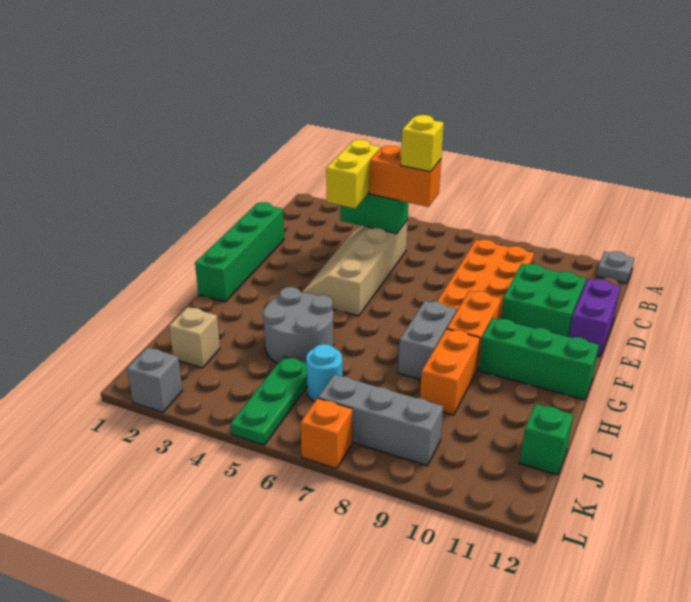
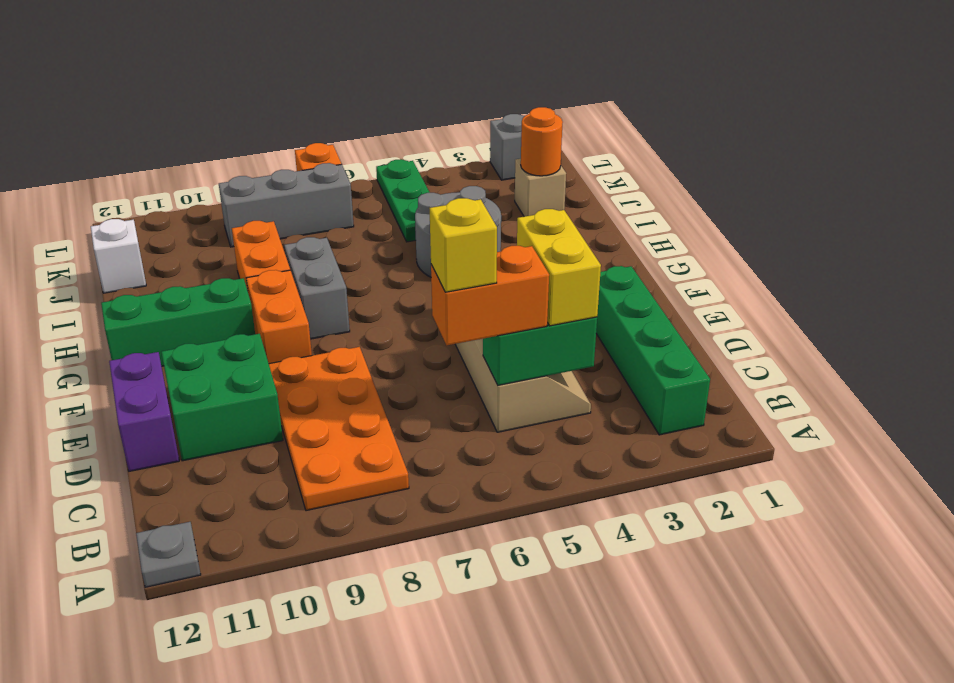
green 1x4 brick [195,202,284,302] -> green 1x4 brick moved to [596,266,710,435]
none -> orange 1x1 round brick [521,107,563,176]
cyan 1x1 round brick [306,344,342,401] -> none
green 1x1 brick [520,404,573,475] -> white 1x1 brick [91,219,146,293]

